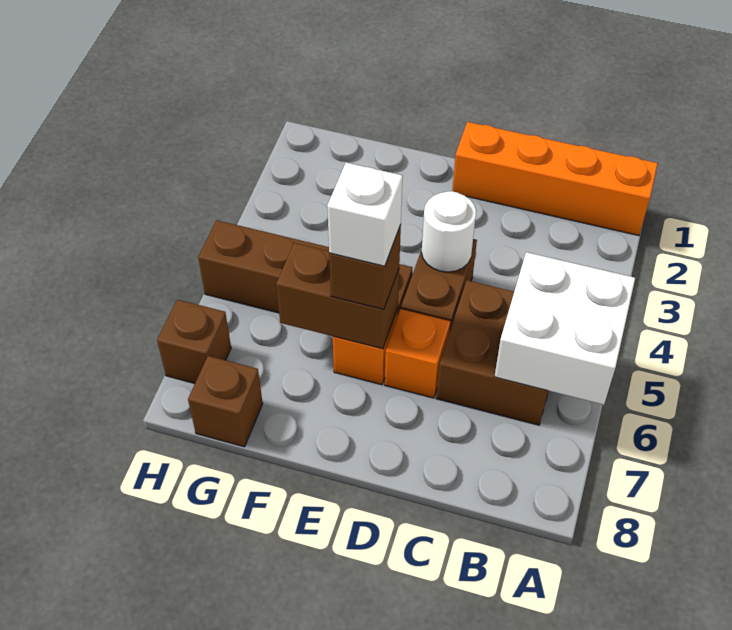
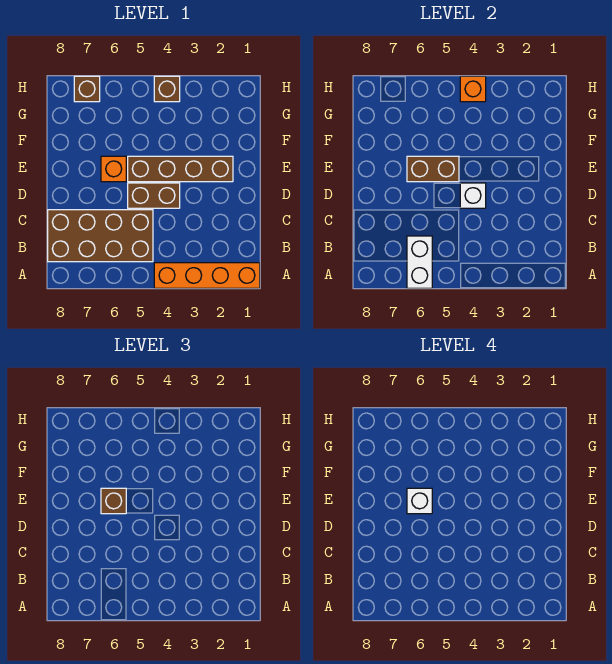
orange 1x4 brick [452,122,658,236] -> orange 1x4 brick turned to [154,263,260,288]
white 2x2 brick [495,252,635,405] -> white 1x2 brick [407,236,432,288]
brown 2x2 brick [436,280,548,425] -> brown 2x4 brick [48,210,153,262]
white 1x1 round brick [422,191,476,272] -> white 1x1 brick [460,183,486,208]
orange 1x1 brick [385,309,450,398] -> orange 1x1 brick moved to [460,76,486,102]
brown 1x4 brick [198,220,413,314] -> brown 1x4 brick turned to [128,156,233,182]
brown 1x2 brick [276,243,399,349] -> brown 1x2 brick turned to [407,156,459,182]
brown 1x1 brick [188,356,263,447] -> brown 1x1 brick moved to [154,76,180,102]

